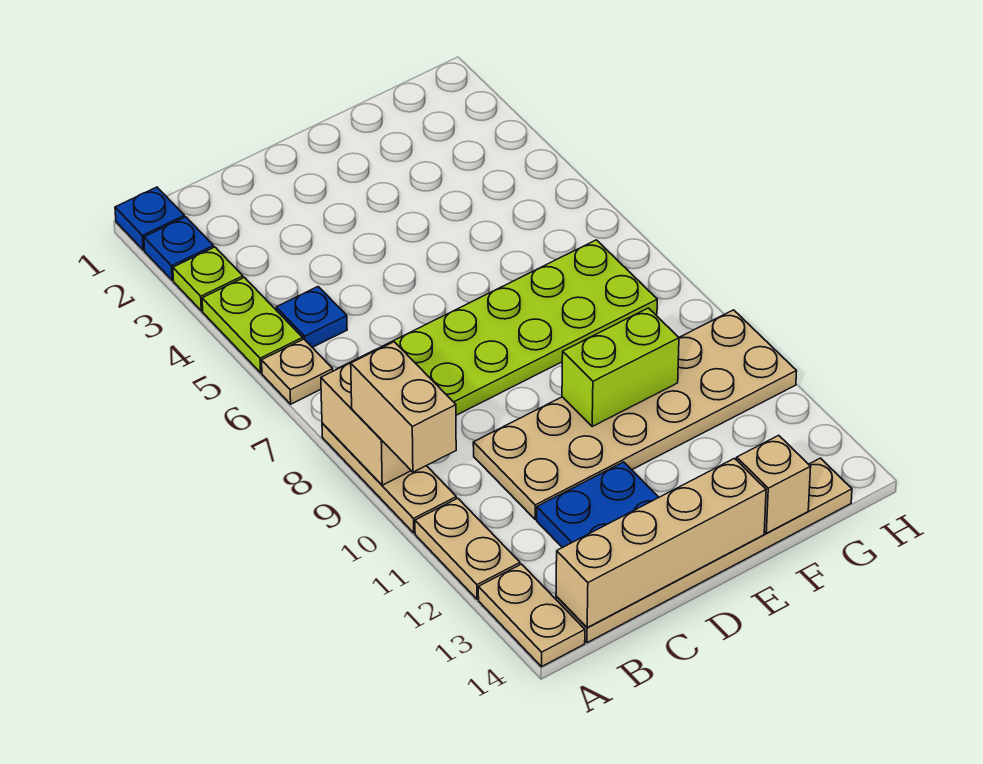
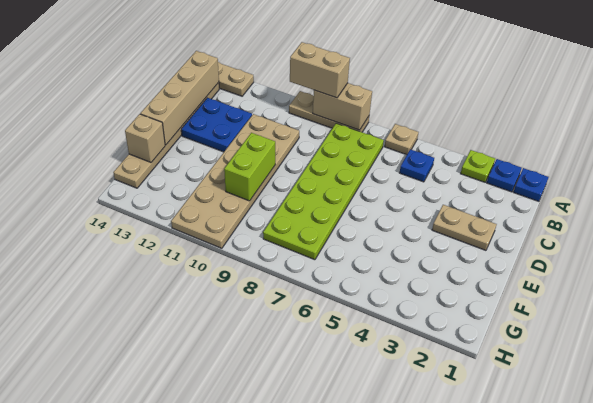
lime 1x2 plate [202,277,303,373] -> none
tan 1x2 plate [415,498,520,599] -> tan 1x2 plate moved to [432,205,497,250]

